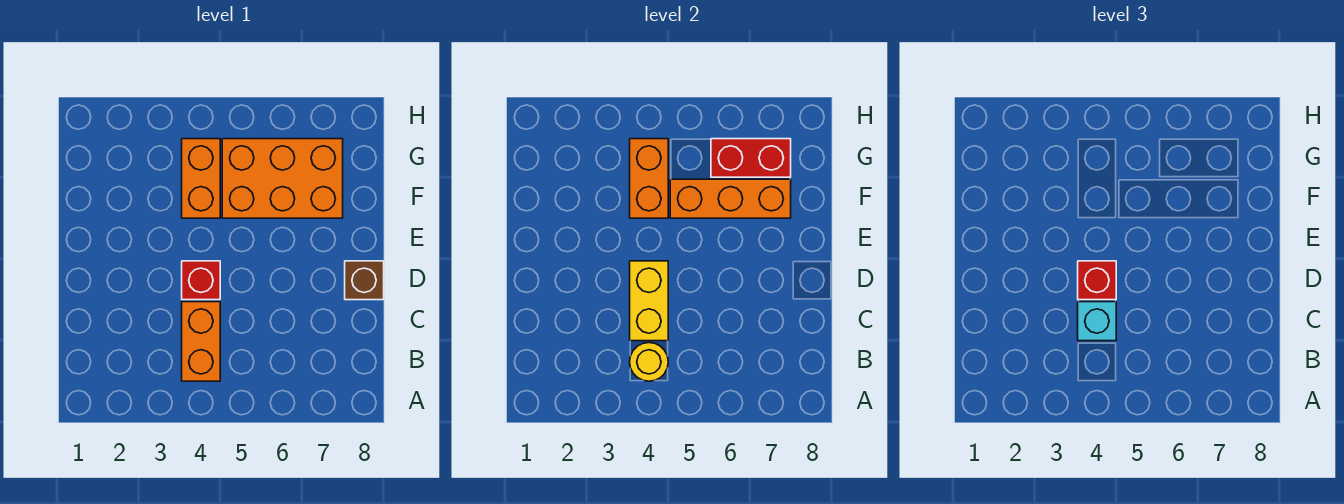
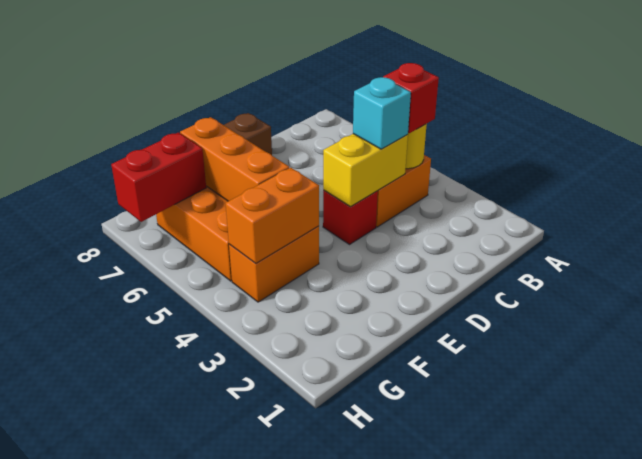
red 1x1 brick [1078,261,1116,300] -> red 1x1 brick moved to [383,63,439,133]
red 1x2 brick [711,139,791,177] -> red 1x2 brick turned to [111,132,206,222]

